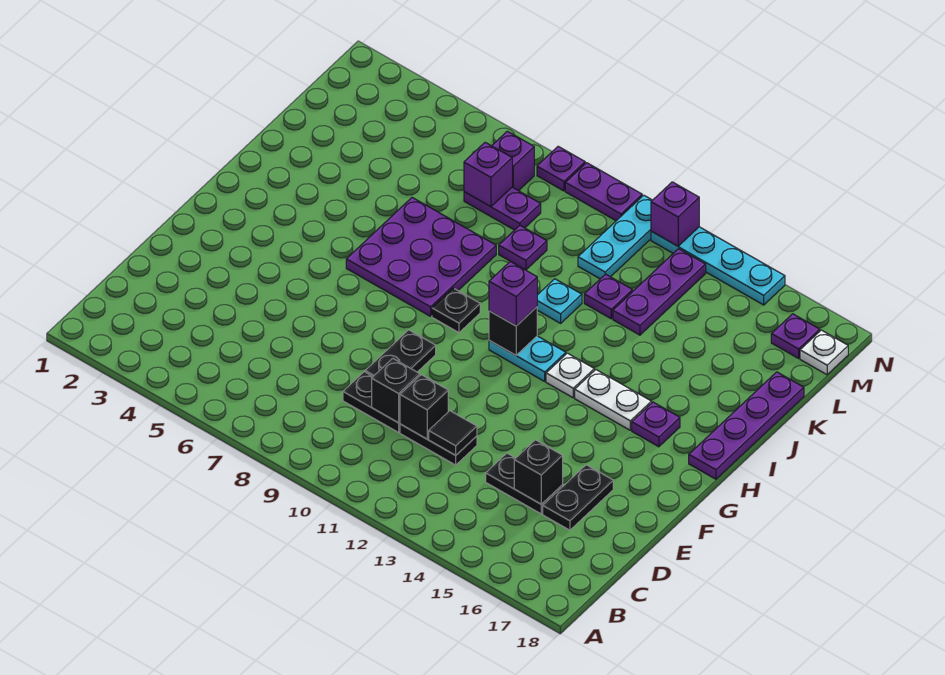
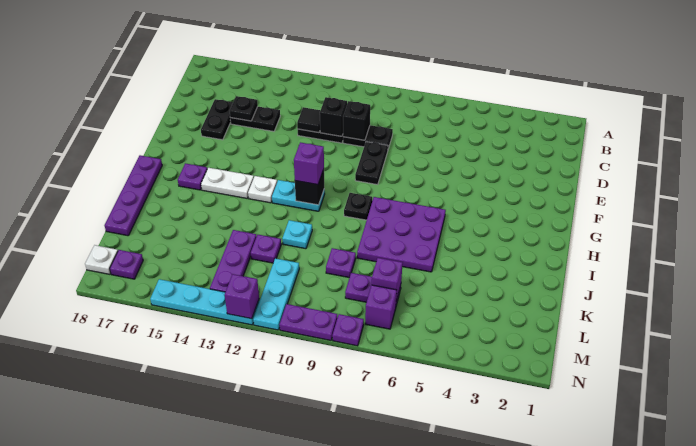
black 1x1 brick [514,440,563,504] -> black 1x1 plate [230,96,258,121]

